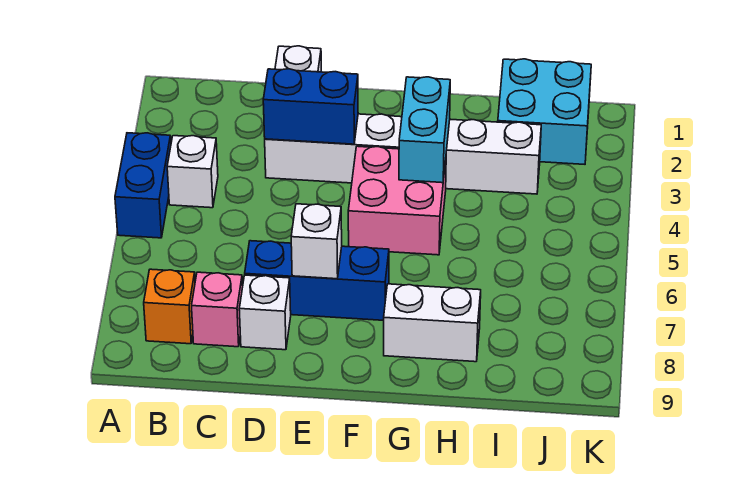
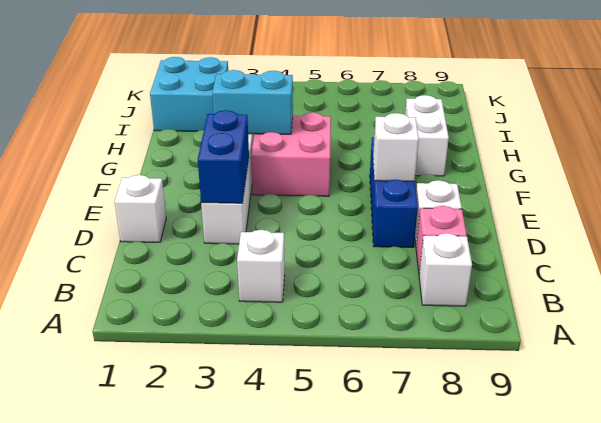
blue 1x2 brick [115,133,171,238] -> none
orange 1x1 brick [144,269,195,344] -> white 1x1 brick [419,233,472,306]

